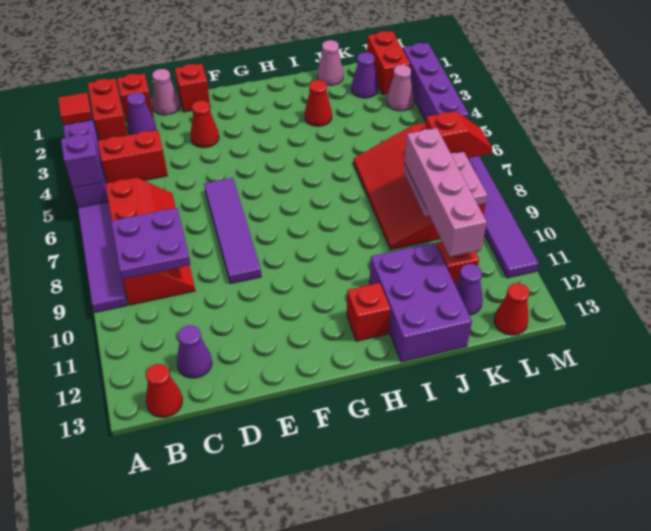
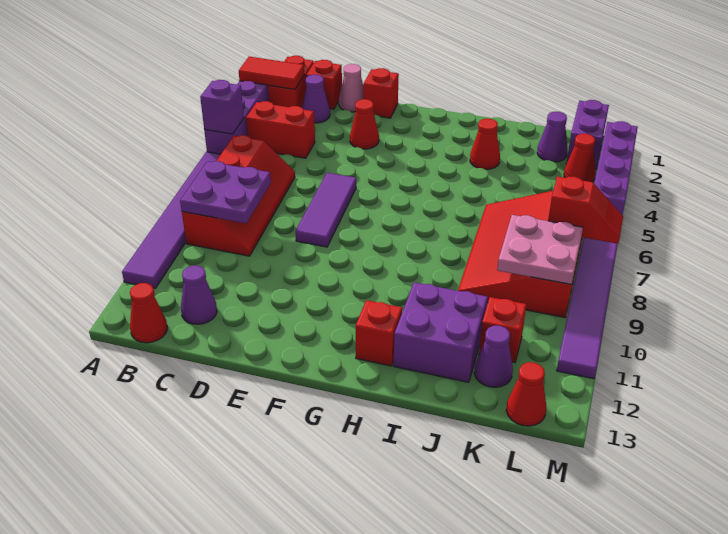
red 1x1 tile [58,93,92,125] -> red 1x2 tile [239,57,304,89]
purple 1x4 tile [78,202,127,312] -> purple 1x6 tile [122,152,221,288]
purple 1x4 tile [204,178,261,284] -> purple 1x3 tile [295,173,356,247]
purple 2x3 brick [369,243,472,362] -> purple 2x2 brick [394,282,488,382]
pink 1x1 cone [317,40,343,85] -> none
pink 1x4 brick [404,128,487,257] -> none
red 1x2 brick [367,31,410,95] -> purple 1x2 brick [566,100,609,169]
pink 1x1 cone [387,65,414,111] -> red 1x1 cone [564,134,595,182]

